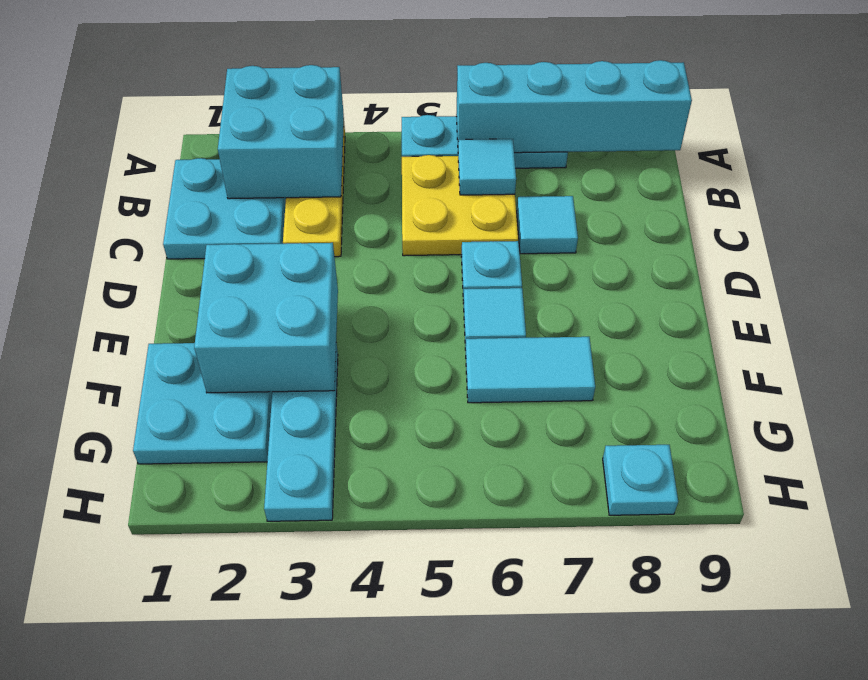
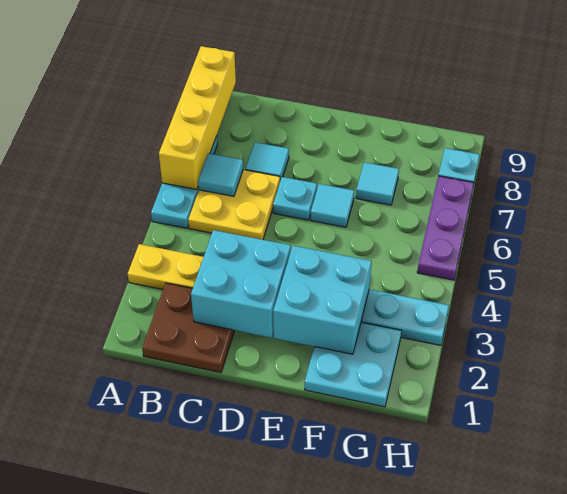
cyan 2x2 brick [218,65,344,199] -> cyan 2x2 brick moved to [191,230,291,338]
cyan 1x4 brick [456,60,692,153] -> yellow 1x4 brick [159,46,236,189]
cyan 2x2 plate [163,158,286,259] -> brown 2x2 plate [142,283,235,373]
cyan 1x2 tile [466,337,595,403] -> cyan 1x1 tile [356,162,399,205]
none -> purple 1x3 plate [417,176,474,280]

